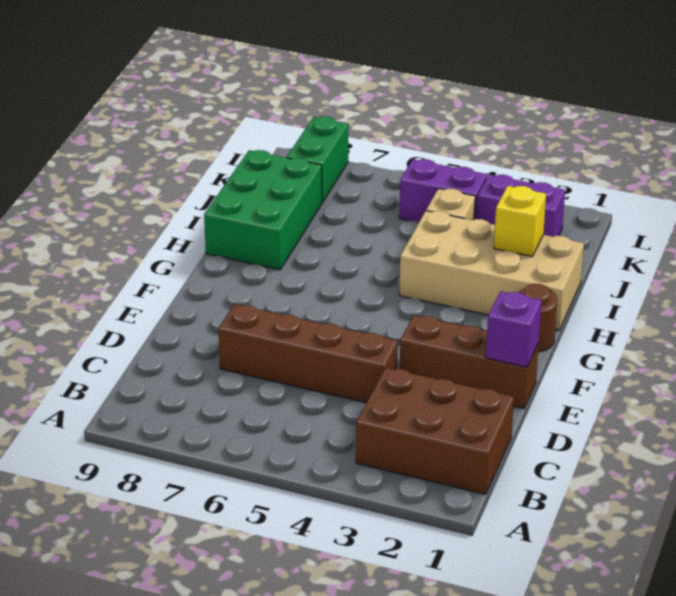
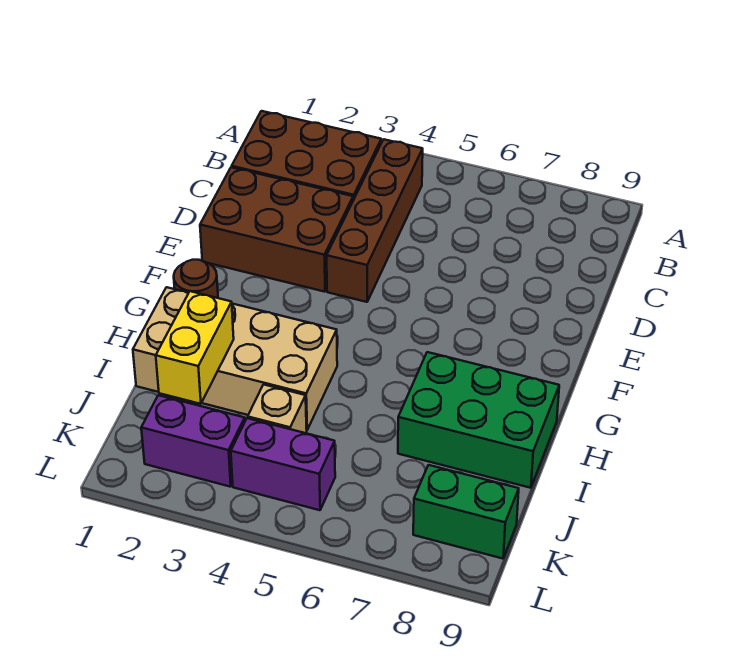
brown 1x4 brick [218,304,398,403] -> brown 1x4 brick turned to [327,139,423,302]
brown 1x3 brick [400,315,539,408] -> brown 2x3 brick [200,167,353,292]
purple 1x1 brick [486,291,542,367] -> none
green 2x3 brick [204,150,322,270] -> green 2x3 brick turned to [398,352,559,488]
yellow 1x1 brick [494,186,546,257] -> yellow 1x2 brick [156,291,234,404]
green 1x2 brick [287,116,348,203] -> green 1x2 brick turned to [413,465,519,559]

